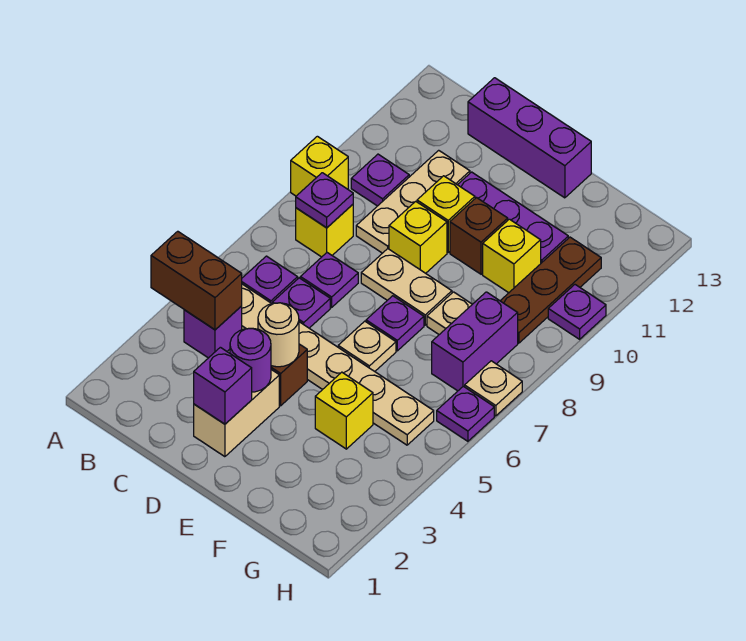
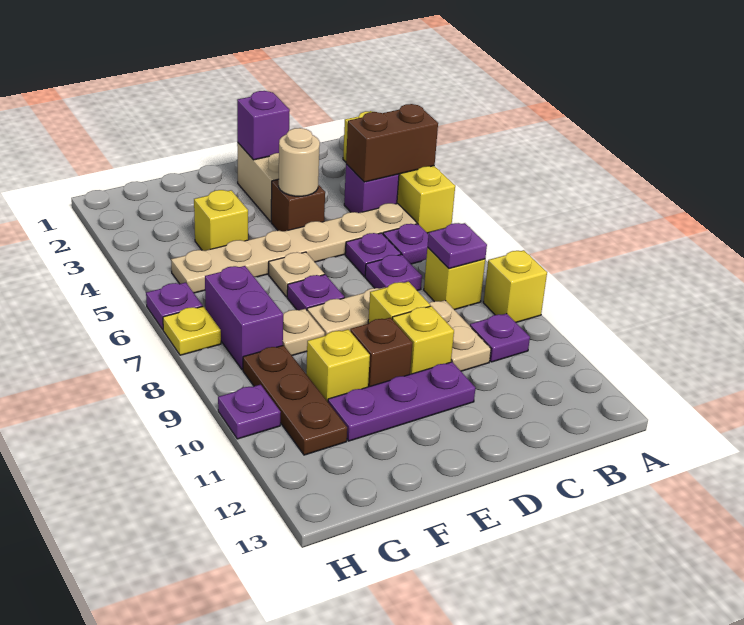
none -> yellow 1x4 brick [343,111,455,233]
tan 1x3 plate [356,150,470,253] -> tan 1x2 plate [429,300,491,371]
purple 1x3 brick [468,78,591,198] -> none
purple 1x1 round brick [230,328,271,392] -> none
tan 1x1 plate [465,361,522,416] -> yellow 1x1 plate [163,306,221,355]

